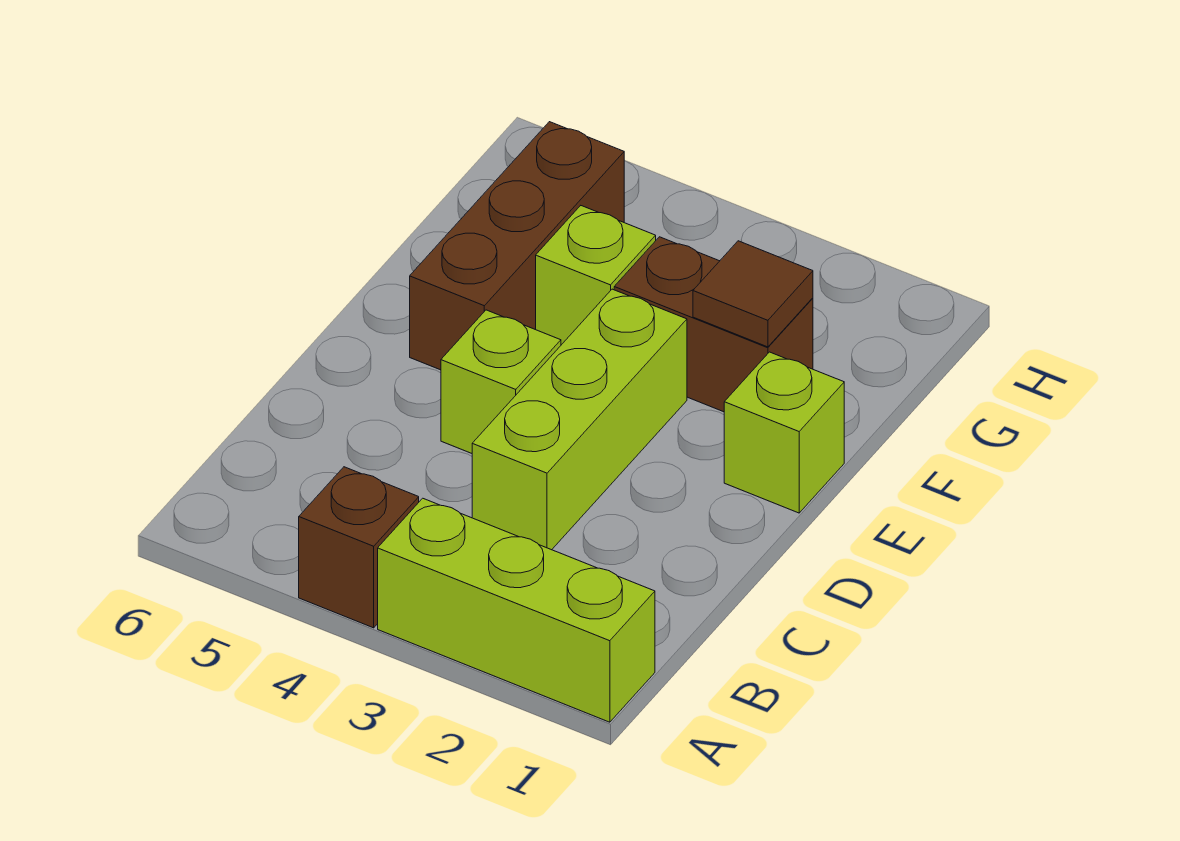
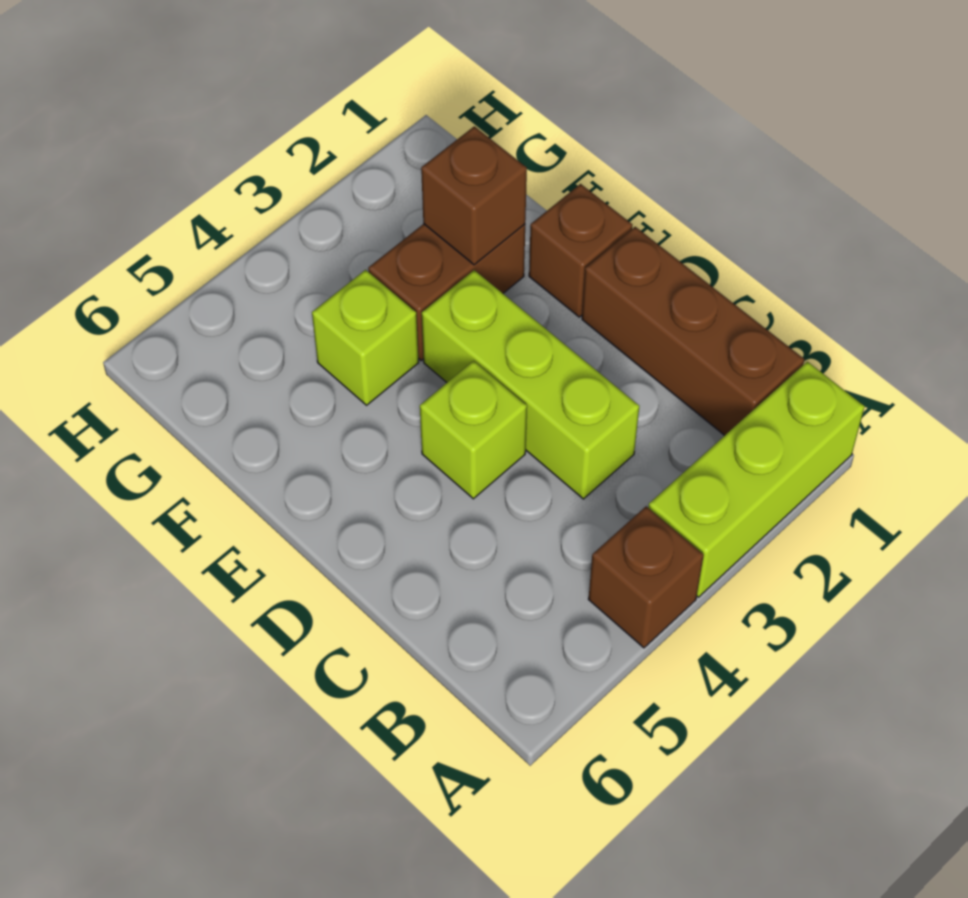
lime 1x1 brick [724,352,844,513] -> brown 1x1 brick [529,184,632,317]
brown 1x3 brick [410,122,624,370] -> brown 1x3 brick moved to [582,227,804,436]
brown 1x1 tile [693,241,813,347] -> brown 1x1 brick [421,126,527,265]

